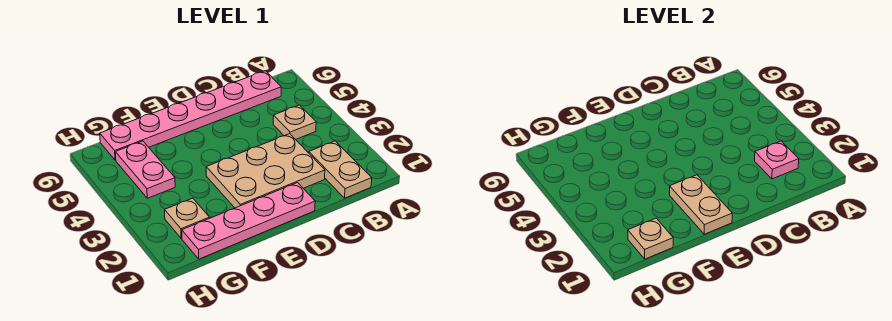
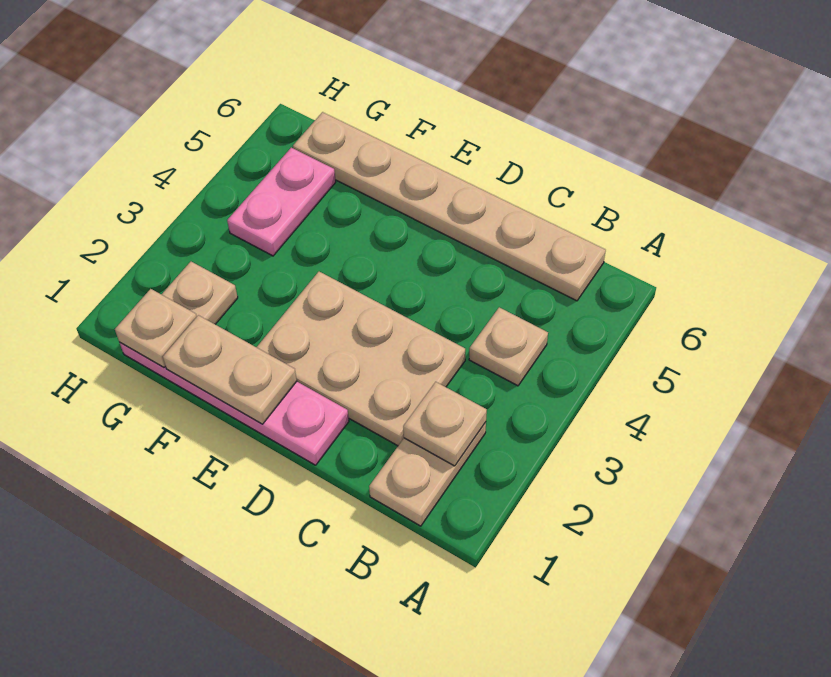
pink 1x1 plate [755,141,799,179] -> tan 1x1 plate [403,382,487,466]
pink 1x6 plate [100,71,281,160] -> tan 1x6 plate [293,112,606,301]
tan 1x2 plate [670,175,732,234] -> tan 1x2 plate turned to [163,315,297,424]

